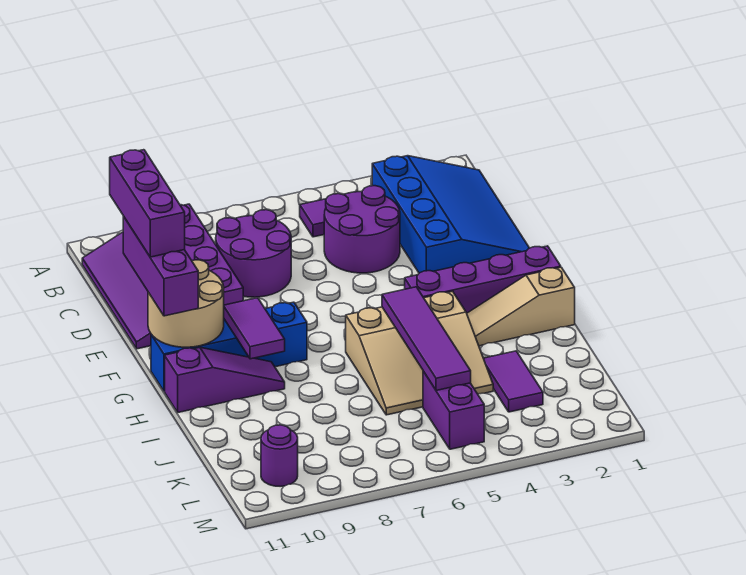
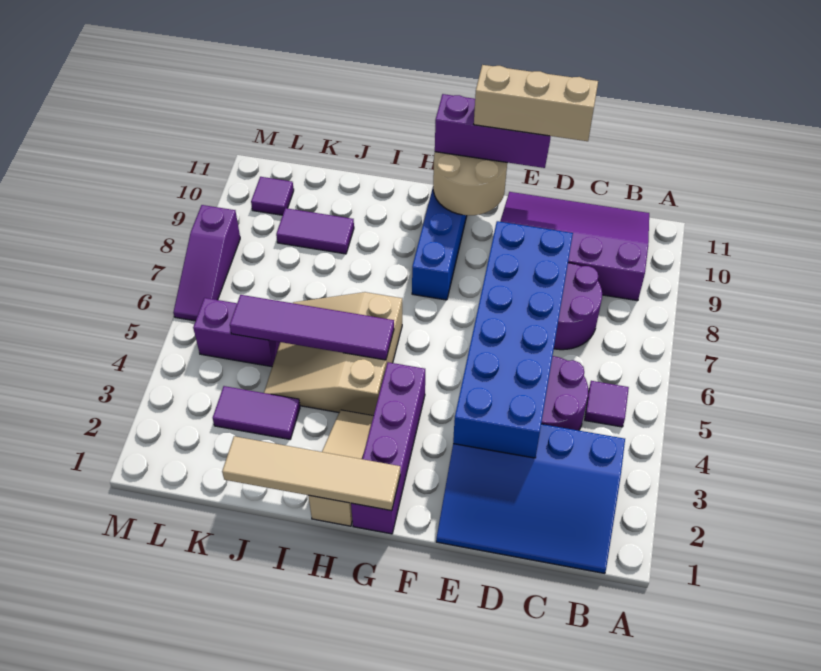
none -> blue 2x6 brick [453,221,573,458]
purple 1x3 brick [110,150,185,257] -> tan 1x3 brick [474,65,598,141]
none -> tan 1x4 tile [222,436,400,511]
purple 1x2 tile [224,298,285,359] -> purple 1x2 tile moved to [276,208,354,254]
purple 1x3 slope [165,347,285,412] -> purple 1x3 slope moved to [173,205,240,321]
purple 1x1 round brick [261,425,298,486] -> purple 1x1 tile [251,177,294,215]

